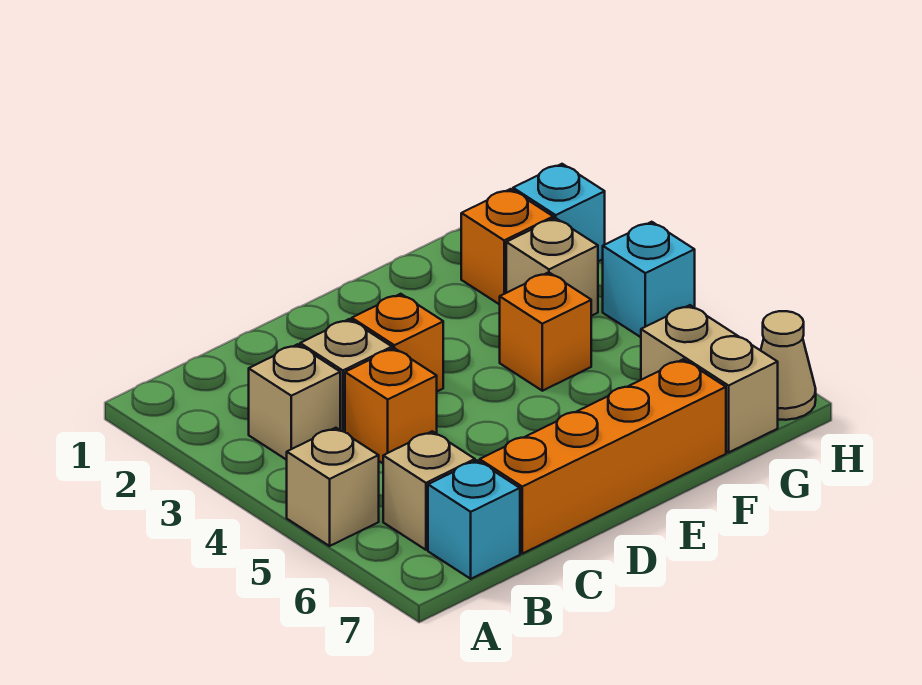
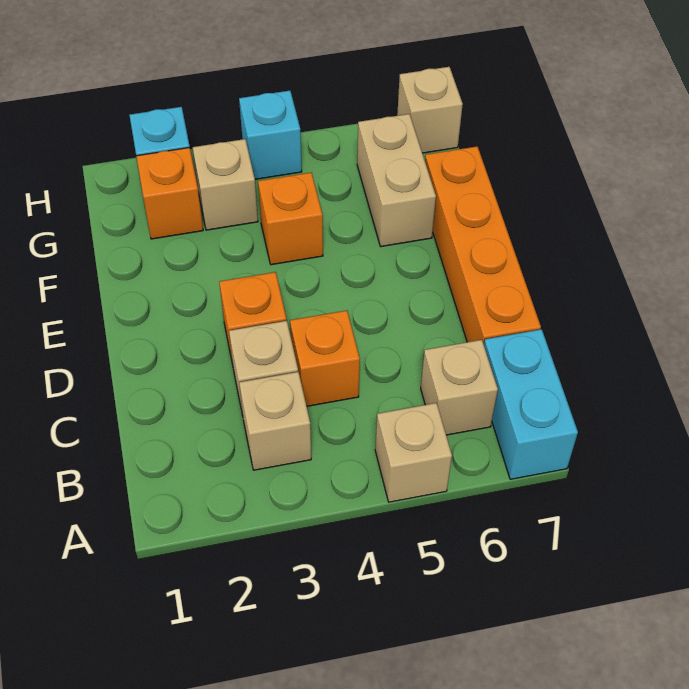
cyan 1x1 brick [428,461,520,579] -> cyan 1x2 brick [484,329,578,479]
tan 1x2 brick [641,305,778,453] -> tan 1x2 brick turned to [357,114,436,247]
tan 1x1 cone [761,311,816,420] -> tan 1x1 brick [397,67,463,153]

